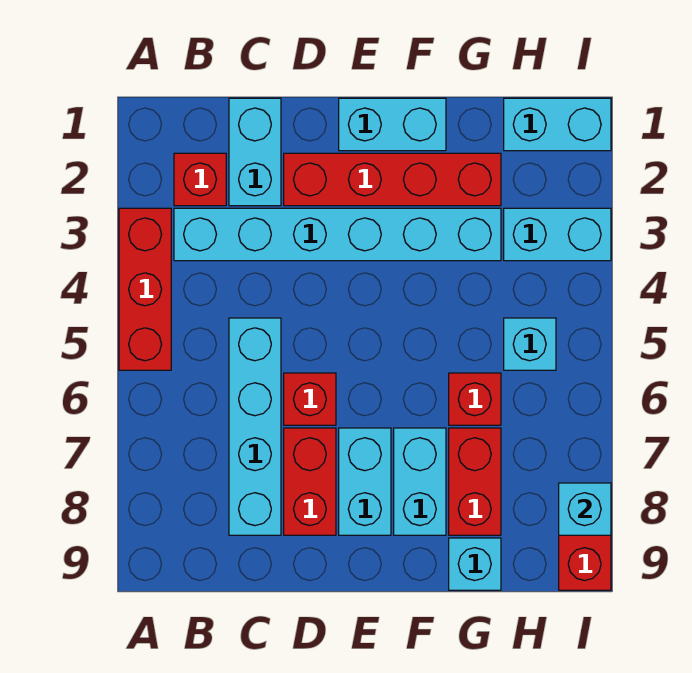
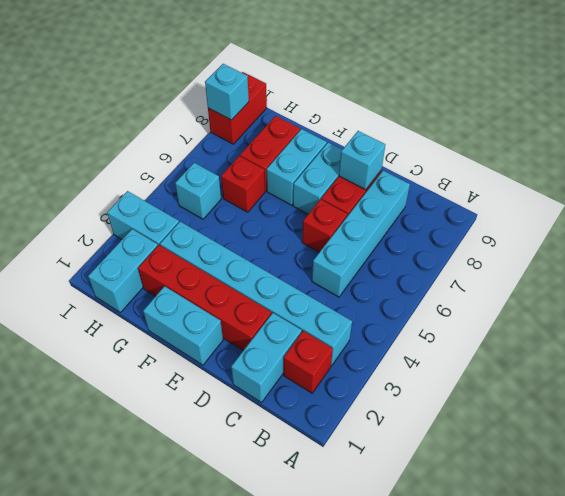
red 1x3 brick [119,208,171,370] -> none
cyan 1x1 brick [449,538,501,590] -> cyan 1x1 brick moved to [339,131,385,190]
cyan 1x2 brick [504,98,611,151] -> cyan 1x2 brick turned to [88,229,158,313]

